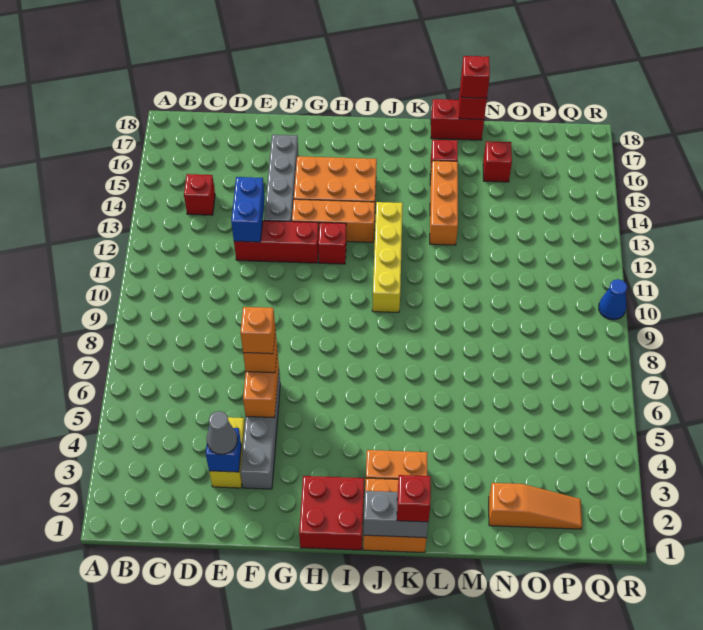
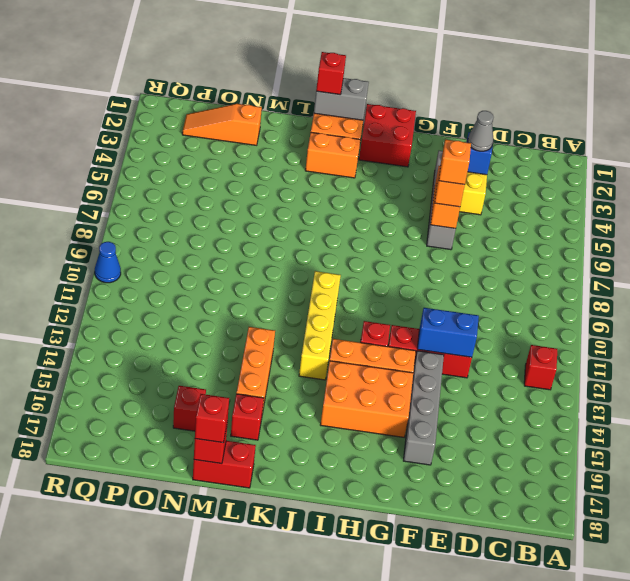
red 1x1 brick [184,174,215,215] -> red 1x1 brick moved to [524,345,557,390]
blue 1x2 brick [231,177,265,242] -> blue 1x2 brick turned to [417,308,479,357]

